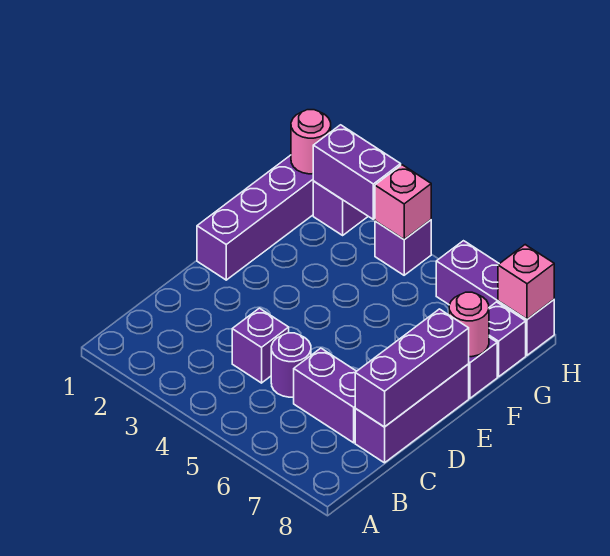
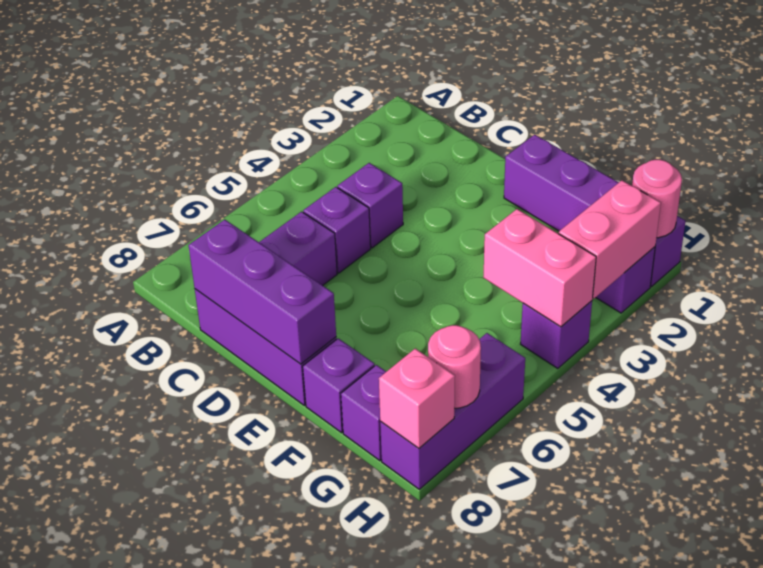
purple 1x1 round brick [271,333,311,397] -> purple 1x1 brick [303,187,371,273]
pink 1x1 round brick [449,292,489,357] -> pink 1x1 round brick moved to [428,325,481,408]
purple 1x2 brick [313,125,401,219] -> pink 1x2 brick [559,181,661,299]
pink 1x1 brick [375,165,431,239] -> pink 1x2 brick [483,209,596,327]

